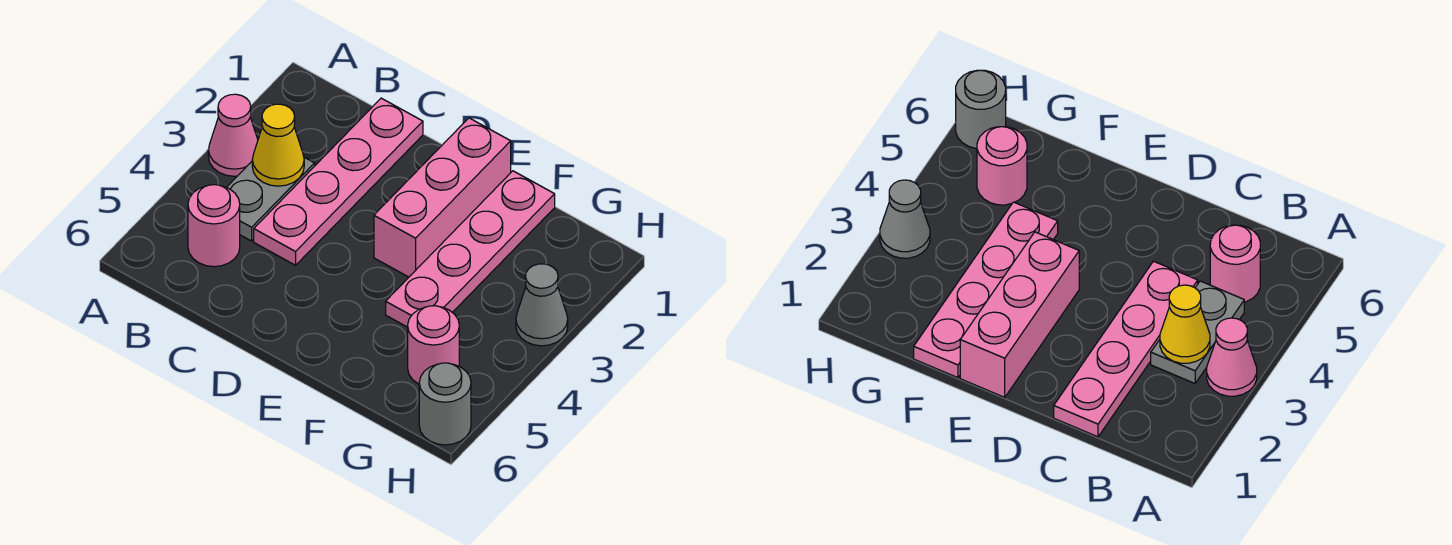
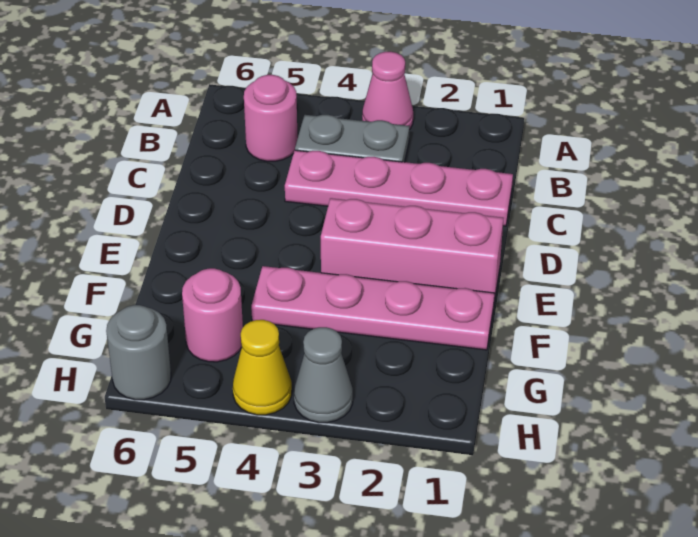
yellow 1x1 cone [252,104,304,186] -> yellow 1x1 cone moved to [233,320,292,415]

